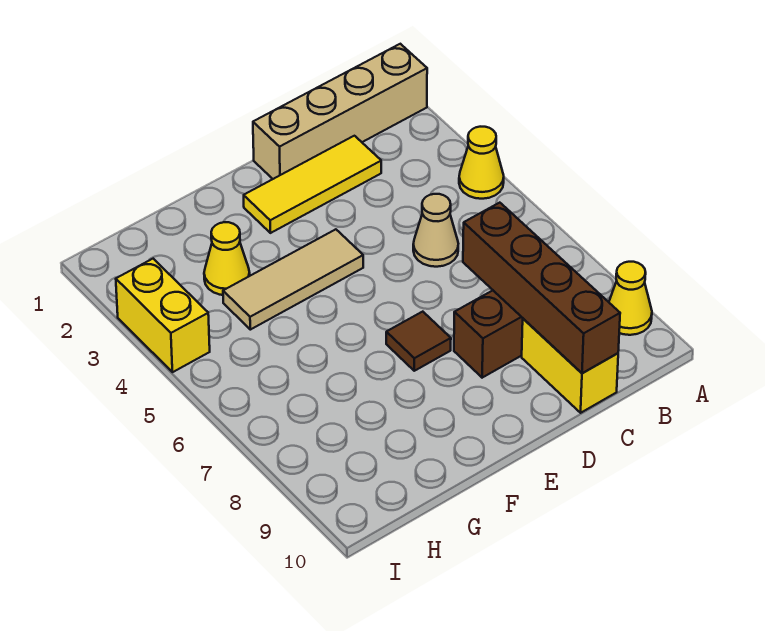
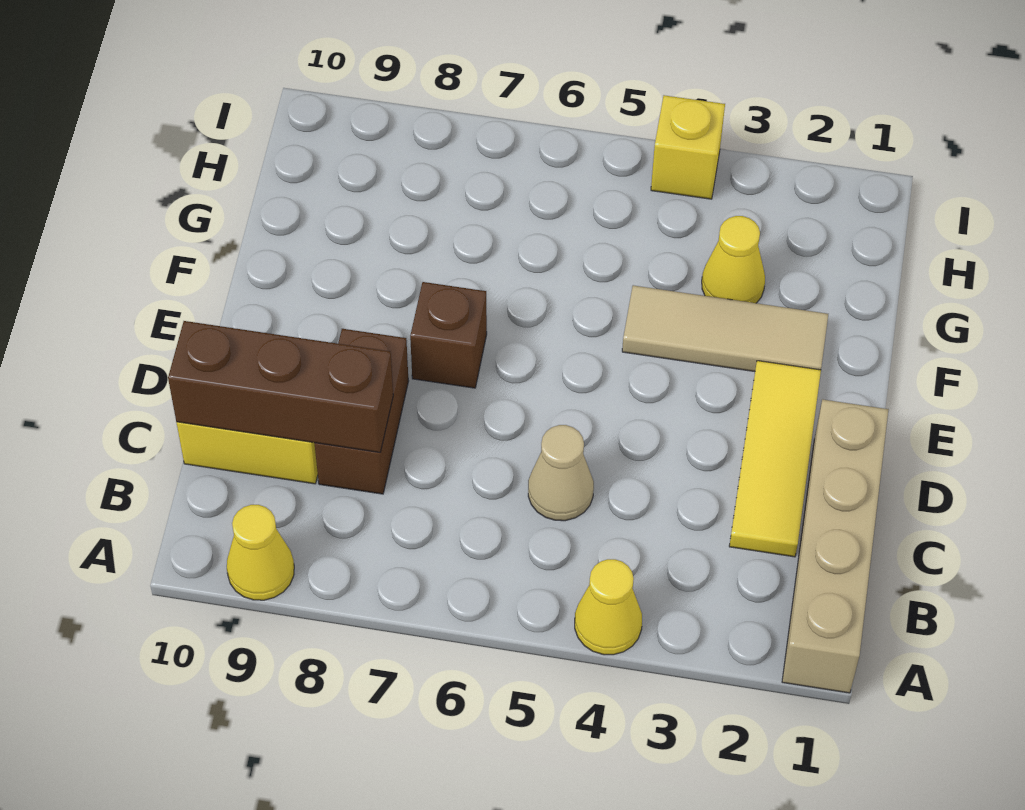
brown 1x4 brick [463,203,620,373] -> brown 1x3 brick [168,321,393,452]
tan 1x3 tile [223,229,363,330] -> tan 1x3 tile turned to [622,285,828,372]
brown 1x1 tile [386,312,451,371] -> brown 1x1 brick [410,282,487,388]
yellow 1x2 brick [116,259,210,372] -> yellow 1x1 brick [651,95,725,199]

